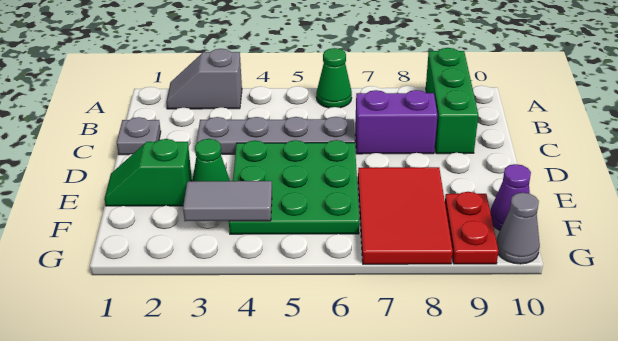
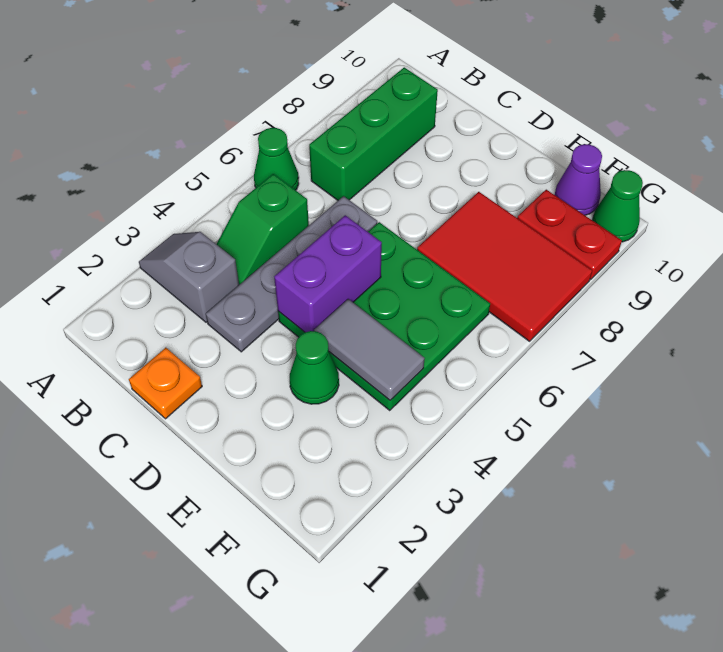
grey 1x2 slope [166,49,242,109] -> grey 1x2 slope turned to [139,232,239,322]
green 1x3 brick [426,48,478,154] -> green 1x3 brick turned to [309,67,438,200]
grey 1x1 plate [117,117,161,155] -> orange 1x1 plate [129,348,202,419]
purple 1x2 brick [355,90,437,154] -> purple 1x2 brick moved to [274,215,382,332]
green 1x2 slope [105,139,192,206] -> green 1x2 slope moved to [217,174,309,285]
grey 1x2 tile [183,181,272,221] -> grey 1x2 tile turned to [314,299,425,400]
grey 1x1 cone [496,193,540,264] -> green 1x1 cone [592,170,643,242]

